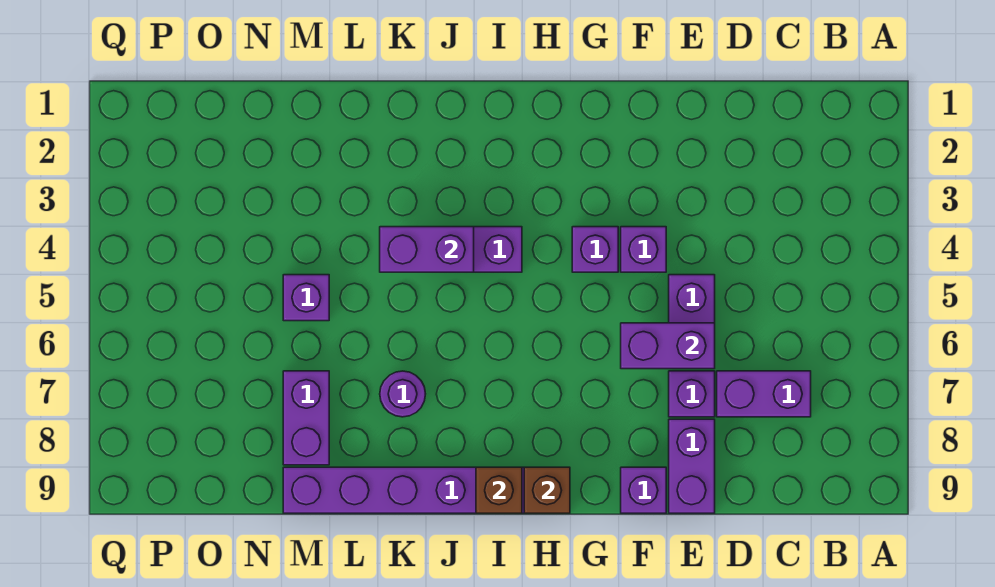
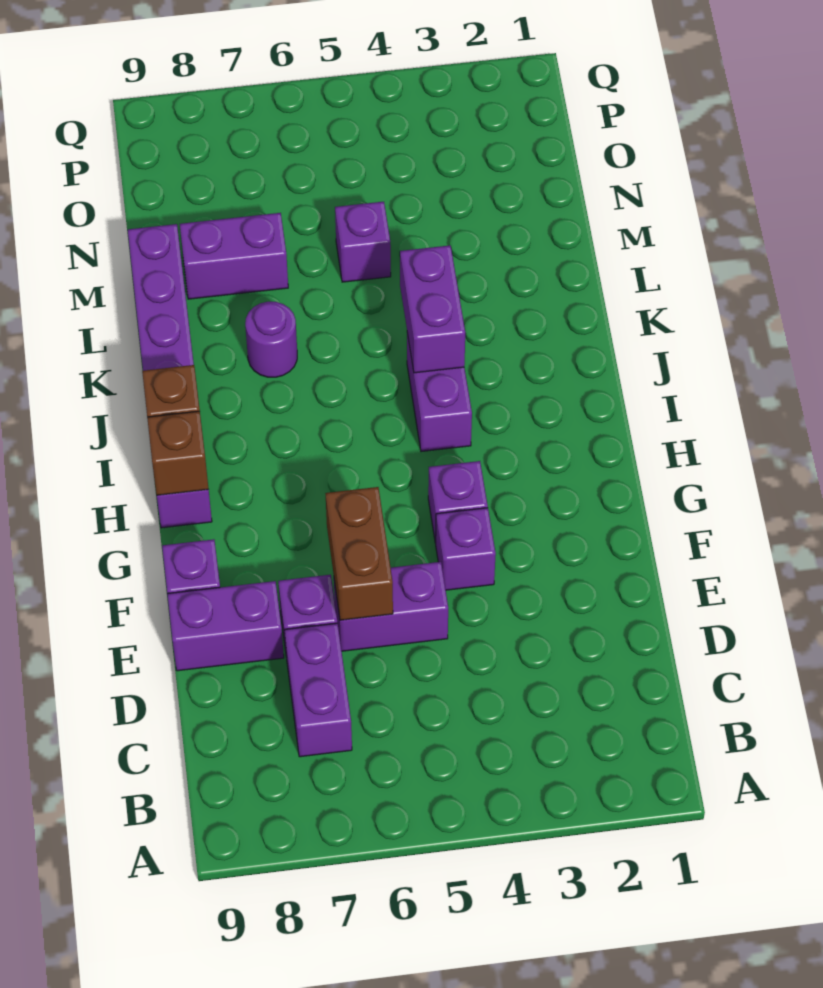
purple 1x2 brick [621,323,715,369] -> brown 1x2 brick [325,487,393,620]

